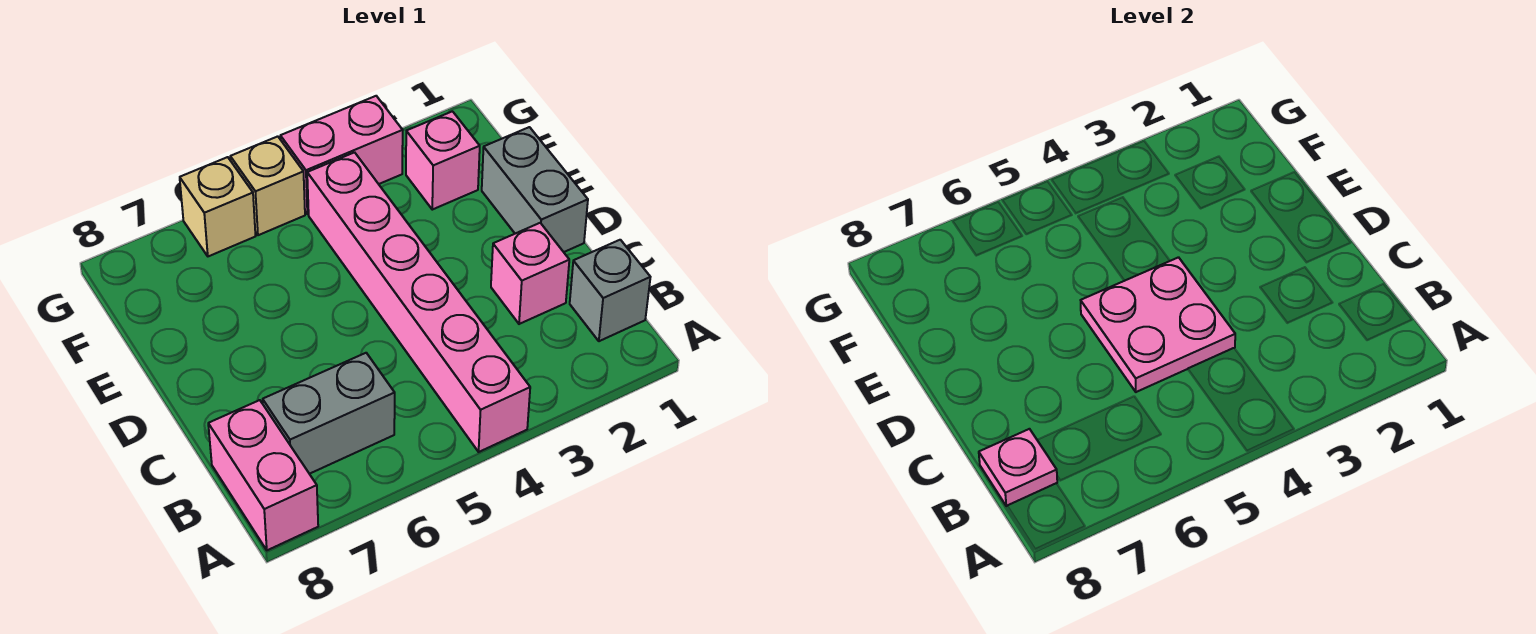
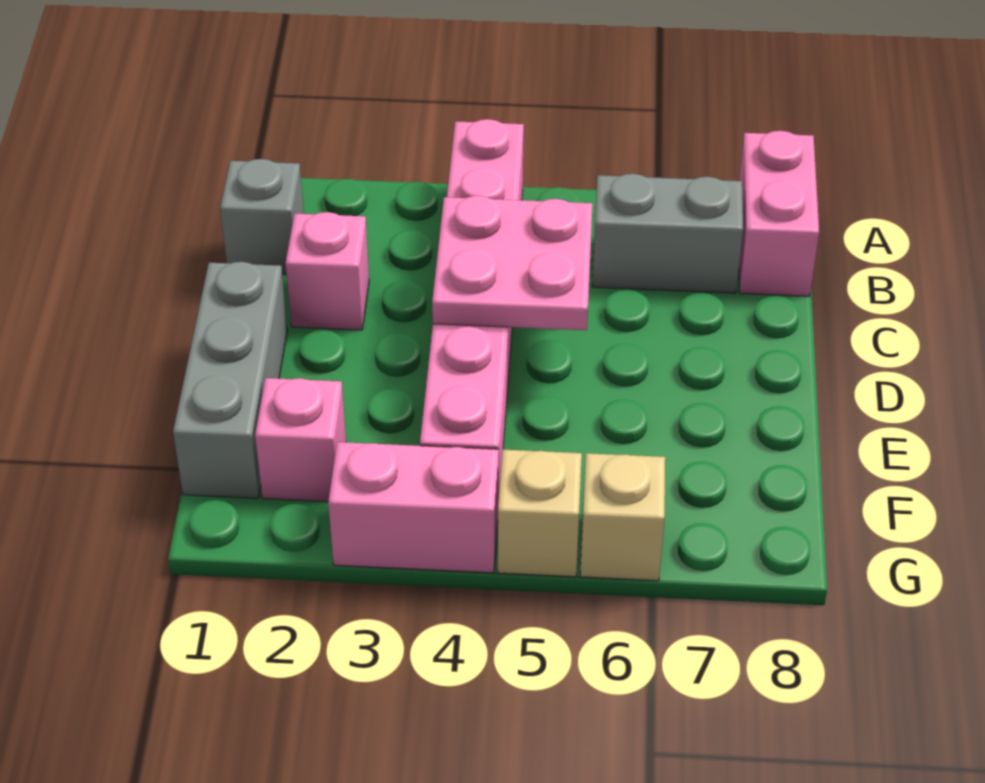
pink 1x1 plate [979,429,1057,506] -> none
grey 1x2 brick [482,127,588,252] -> grey 1x3 brick [173,262,288,498]

